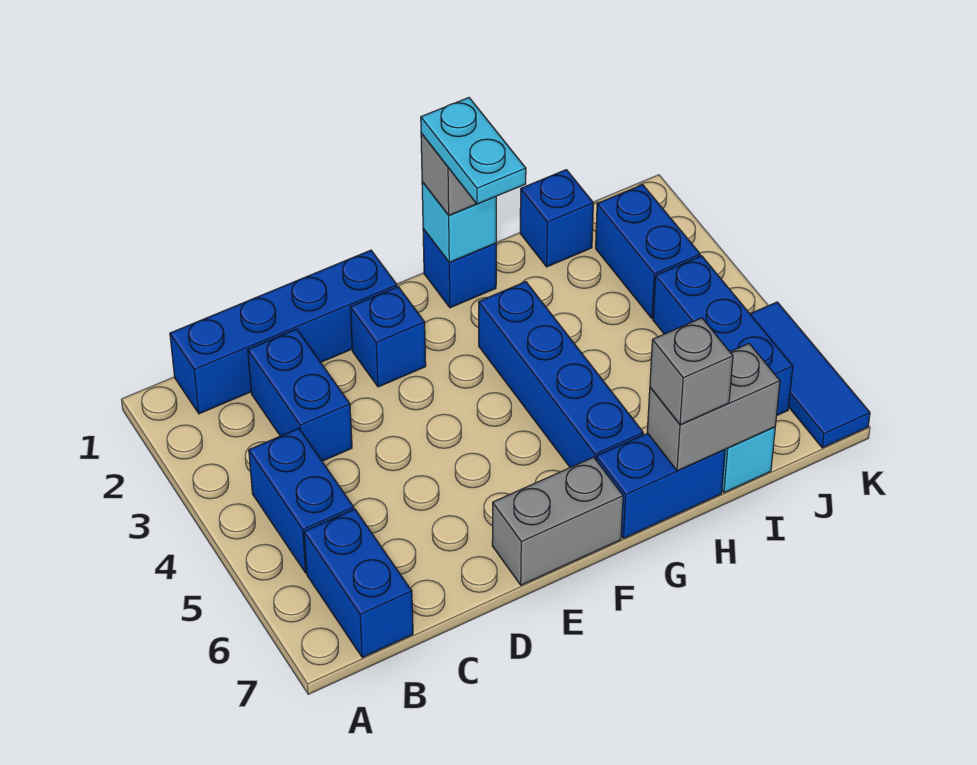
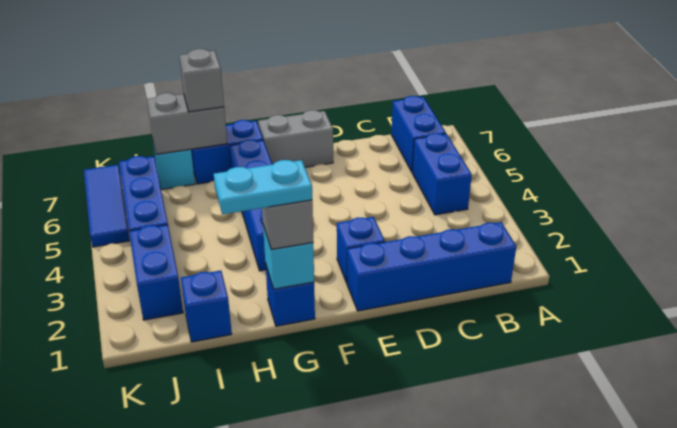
blue 1x2 brick [248,329,352,461] -> none
cyan 1x2 plate [421,98,526,204] -> cyan 1x2 plate turned to [214,160,312,214]

